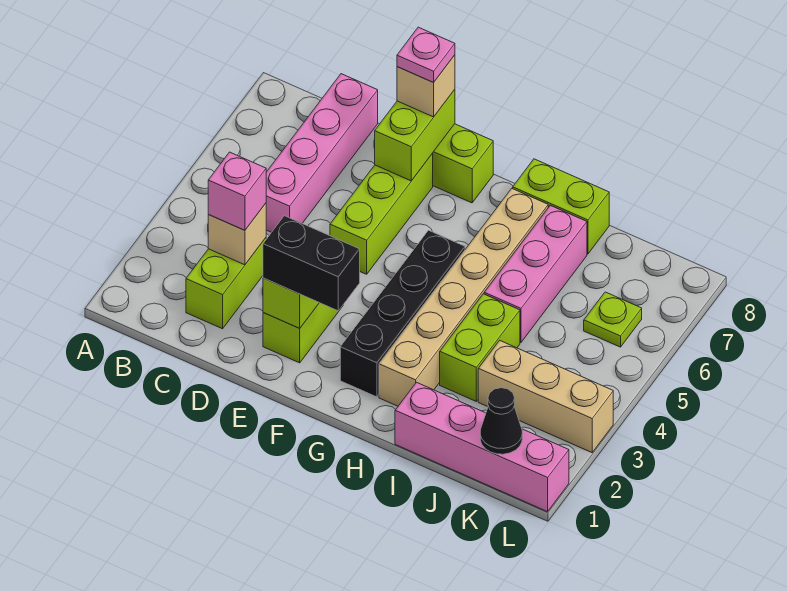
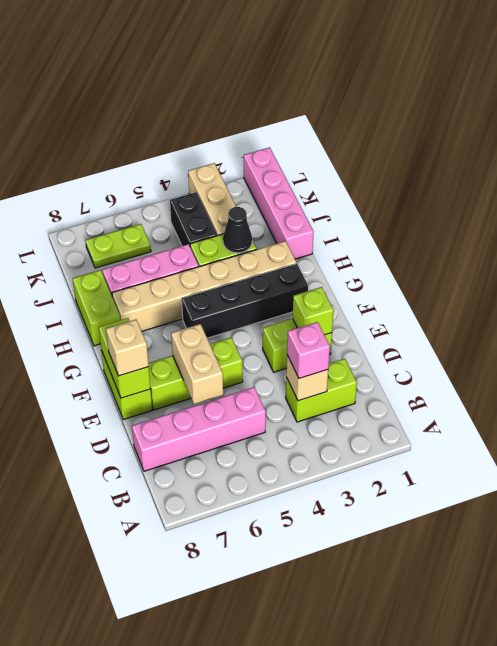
none -> tan 1x2 brick [171,324,223,404]
black 1x2 brick [263,216,360,311] -> black 1x2 brick moved to [170,192,217,246]
lime 1x2 brick [375,90,455,181] -> lime 1x2 brick turned to [99,318,151,398]
pink 1x1 plate [397,27,455,83] -> none
black 1x1 cone [480,388,522,454] -> black 1x1 cone moved to [223,207,252,253]
lime 1x1 plate [584,292,642,347] -> lime 1x2 plate [86,224,151,268]

